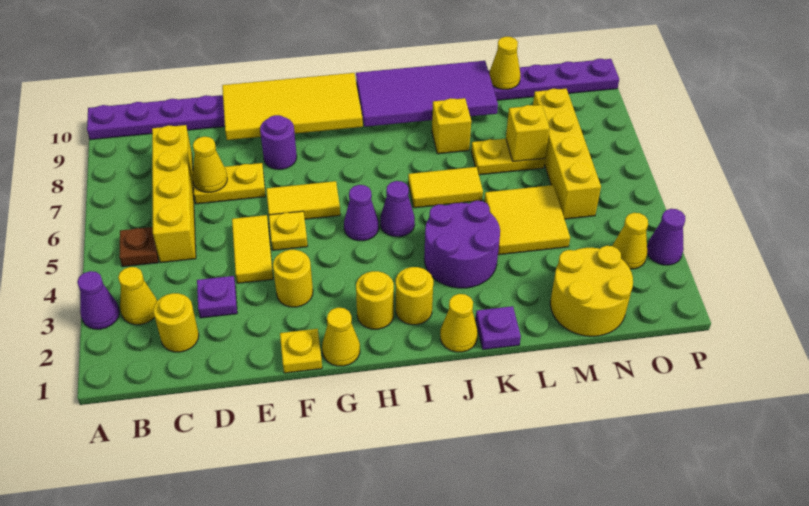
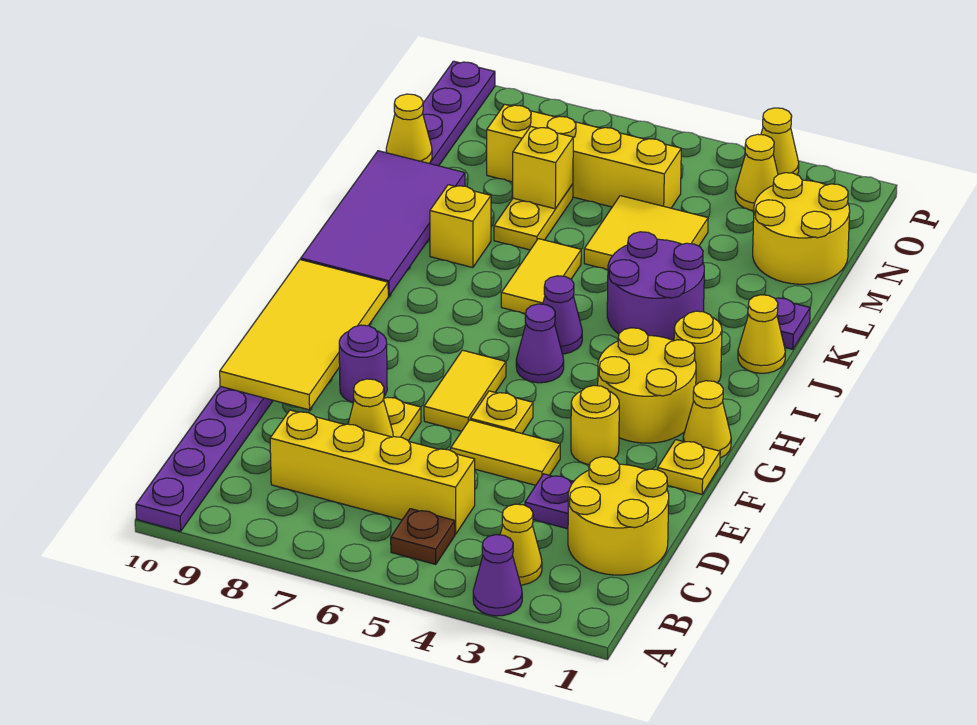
yellow 1x1 round brick [153,293,199,352] -> yellow 2x2 round brick [568,457,669,575]
yellow 1x1 round brick [356,271,394,329] -> yellow 2x2 round brick [598,328,696,443]
purple 1x1 cone [647,209,685,265] -> yellow 1x1 cone [761,108,799,175]

